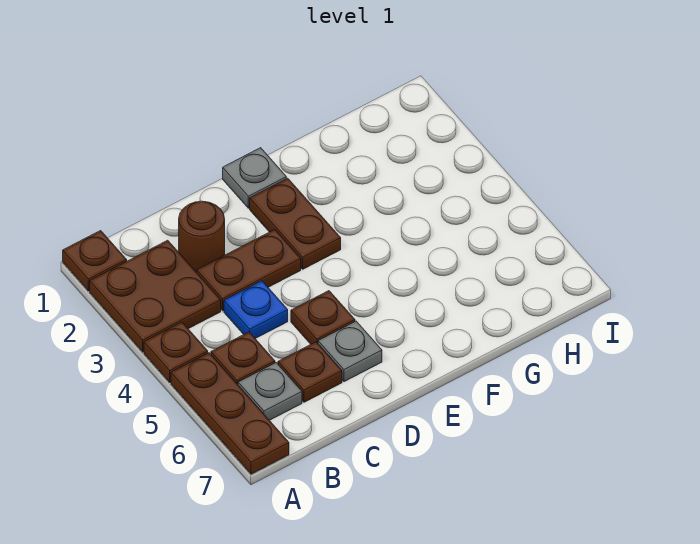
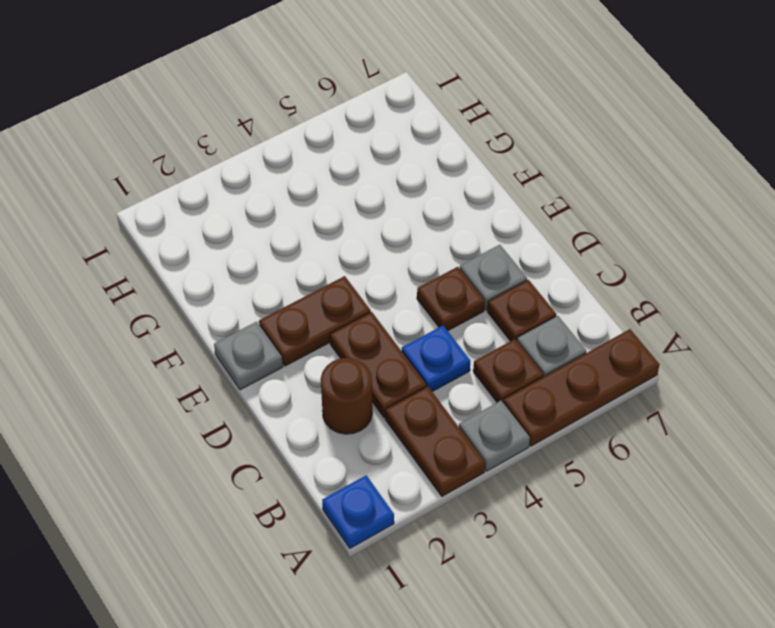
brown 1x1 plate [63,231,127,291] -> blue 1x1 plate [322,475,394,548]
brown 2x2 plate [90,240,221,352] -> brown 1x2 plate [385,386,485,496]
brown 1x1 plate [144,322,208,382] -> grey 1x1 plate [459,400,530,471]

